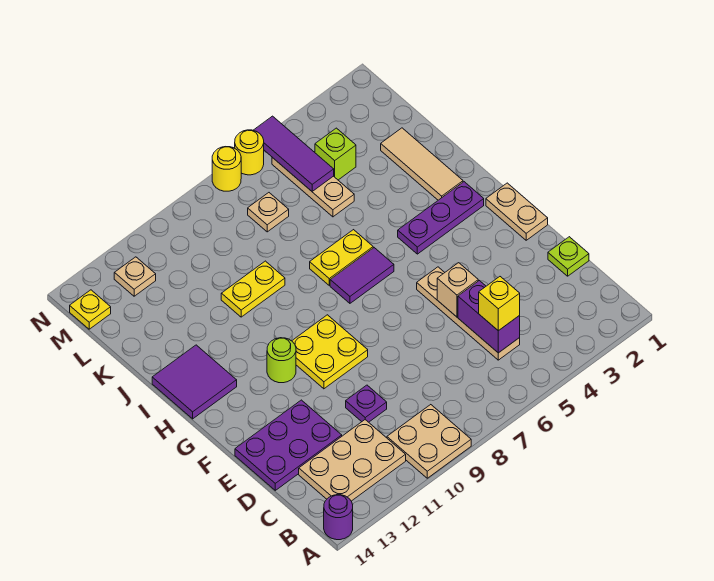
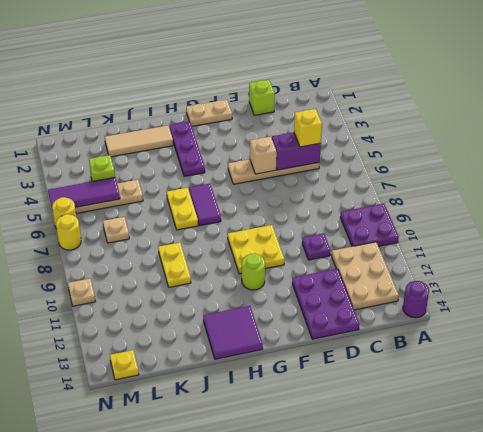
tan 2x2 plate [387,405,471,478] -> purple 2x2 plate [340,204,399,247]
lime 1x1 plate [548,237,589,276] -> lime 1x1 brick [249,80,275,115]
tan 1x1 plate [114,257,156,296] -> tan 1x1 plate moved to [68,279,95,306]

